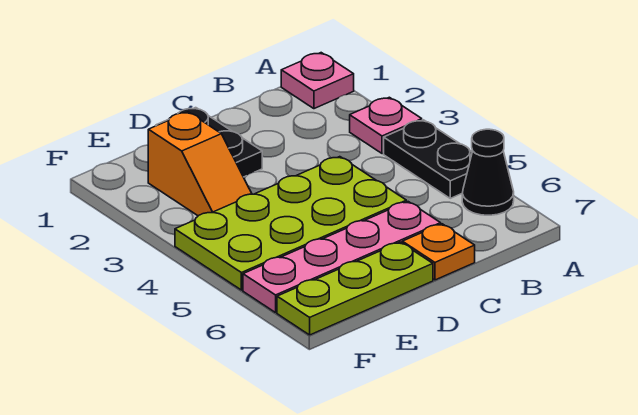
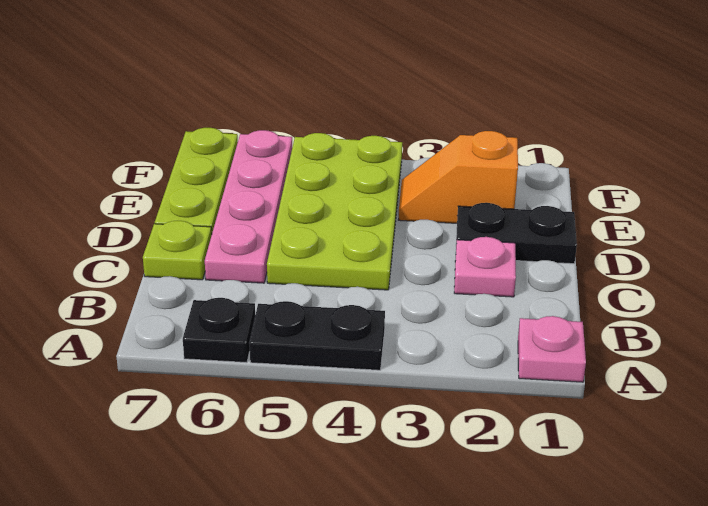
pink 1x1 plate [350,97,422,154] -> pink 1x1 plate moved to [454,237,516,297]
black 1x1 cone [462,129,514,215] -> black 1x1 plate [183,298,255,363]
orange 1x1 plate [402,224,475,280] -> lime 1x1 plate [143,221,212,280]

